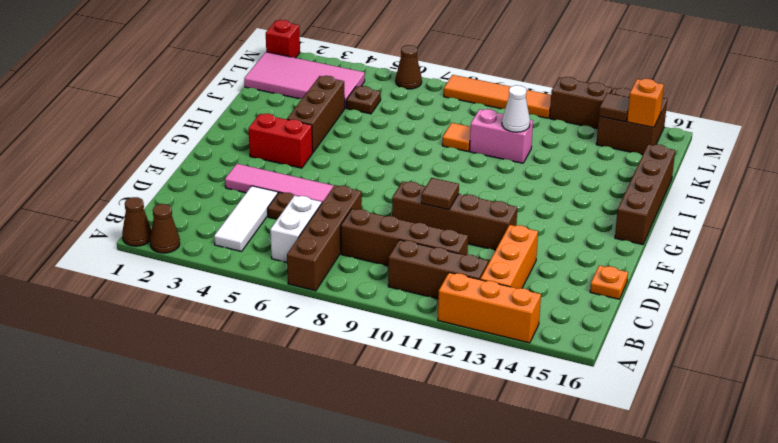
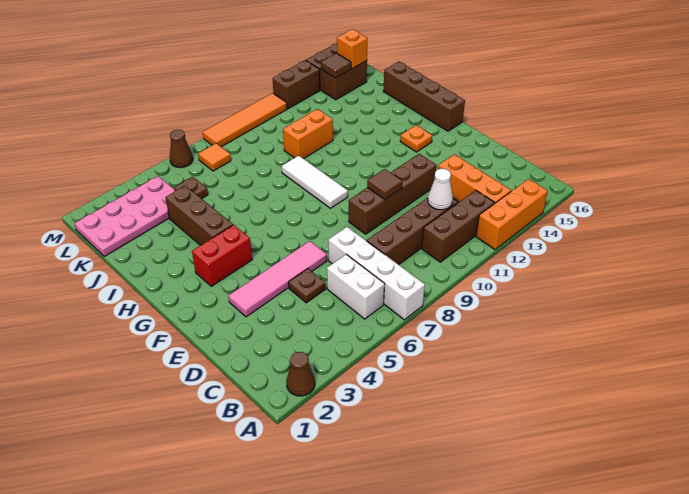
brown 1x1 cone [122,197,151,246] -> none
brown 1x4 brick [287,185,362,291] -> white 1x4 brick [328,227,425,320]
white 1x3 tile [214,186,278,252] -> white 1x3 tile moved to [281,156,348,208]
orange 1x1 plate [590,265,628,299] -> orange 1x1 plate moved to [400,125,432,152]
orange 1x1 tile [442,123,470,151] -> orange 1x1 tile moved to [198,143,231,171]
pink 1x2 brick [470,109,533,163] -> orange 1x2 brick [283,109,333,159]
white 1x1 cone [502,85,530,132] -> white 1x1 cone moved to [428,169,453,210]
pink 2x4 tile [244,52,365,108] -> pink 2x4 plate [74,176,176,256]
red 1x1 brick [266,20,300,58] -> none

